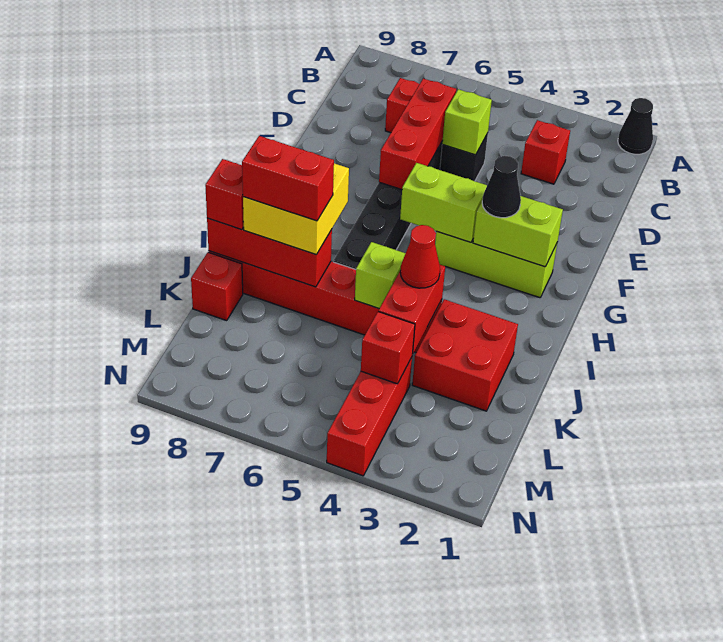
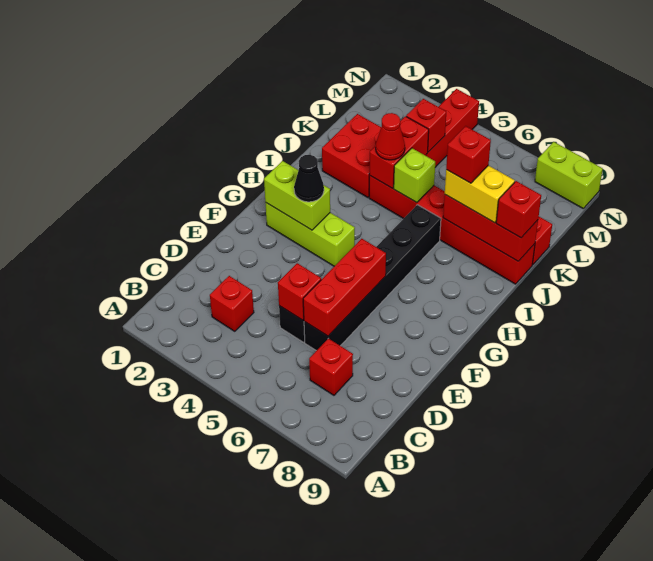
black 1x1 cone [618,98,653,154] -> none
lime 1x1 brick [442,89,492,155] -> red 1x1 brick [278,263,321,320]
lime 1x2 brick [400,163,487,242] -> lime 1x2 brick moved to [535,142,603,208]
yellow 2x2 brick [243,163,349,254] -> yellow 1x2 brick [445,165,515,223]
red 1x2 brick [242,136,334,221] -> red 1x1 brick [446,126,491,183]

